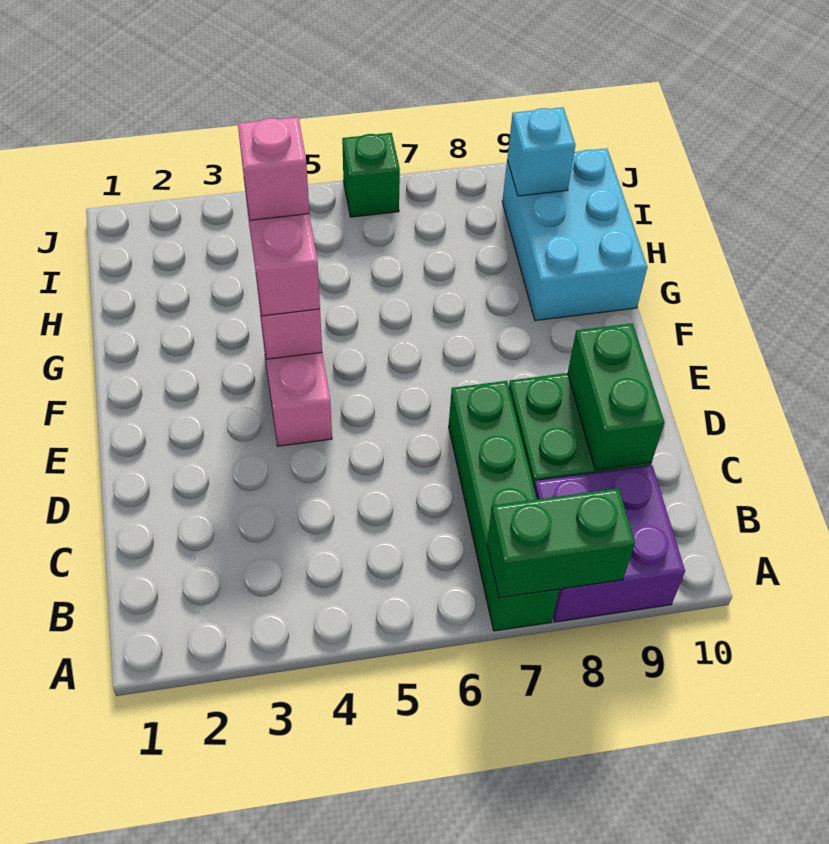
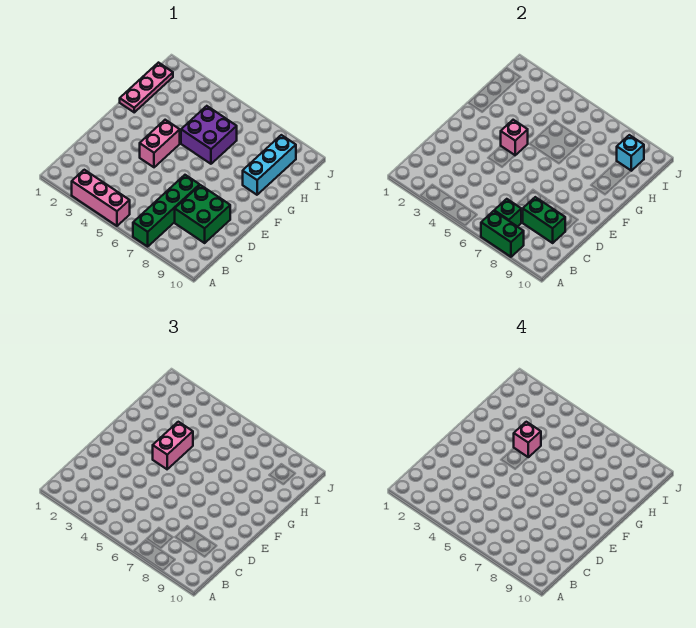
none -> pink 1x3 brick [72,170,130,226]
purple 2x2 brick [534,465,685,622] -> purple 2x2 brick moved to [181,106,237,164]
green 1x2 brick [568,323,664,470] -> green 1x2 brick turned to [523,197,565,243]
none -> pink 1x3 plate [120,63,173,112]
cyan 2x3 brick [502,148,647,321] -> cyan 1x3 brick [243,135,296,195]
green 1x1 brick [342,133,400,217] -> green 1x1 brick moved to [494,199,521,227]

